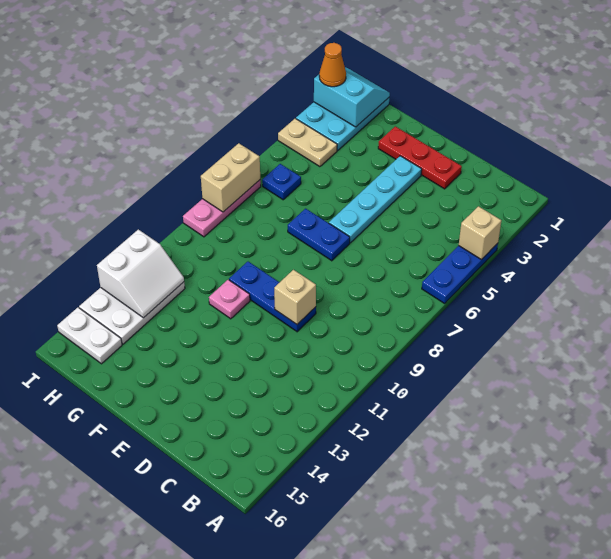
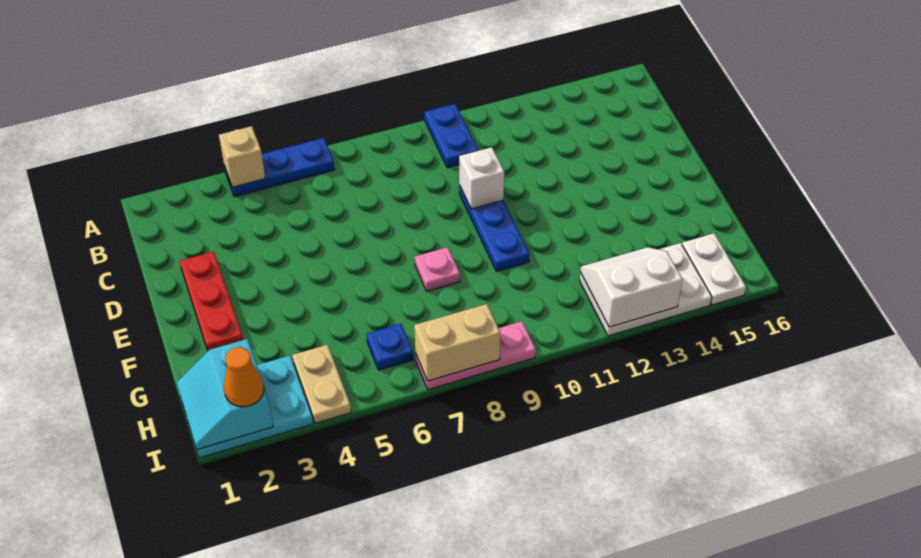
tan 1x1 brick [274,270,316,324] -> white 1x1 brick [459,147,504,209]
cyan 1x4 plate [329,156,422,243] -> none
blue 1x2 plate [288,209,350,261] -> blue 1x2 plate moved to [425,104,478,168]
pink 1x1 plate [209,280,250,319] -> pink 1x1 plate moved to [415,247,460,291]

